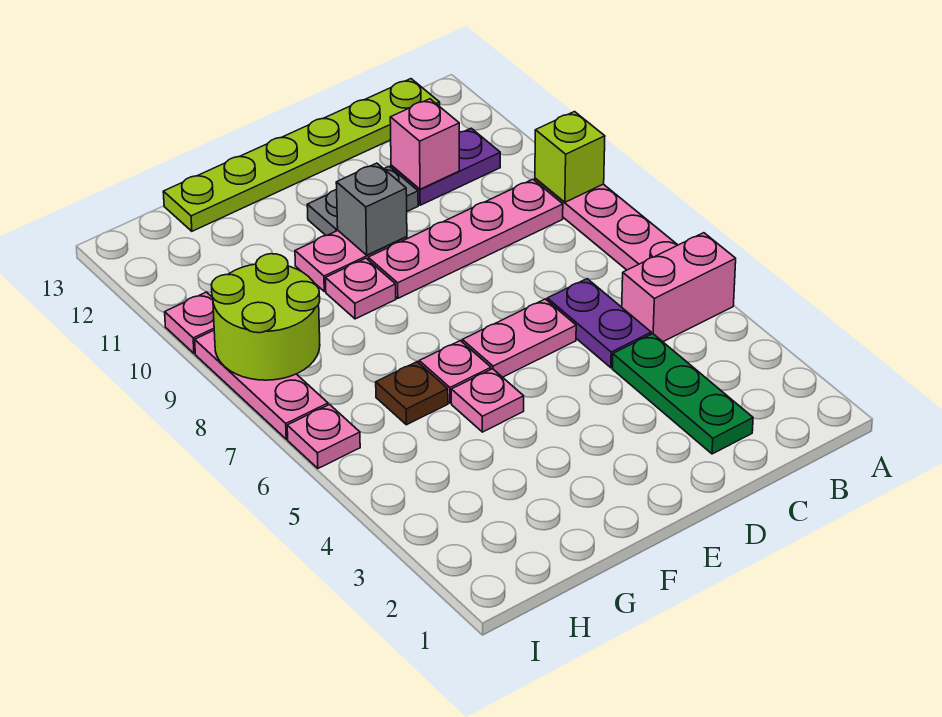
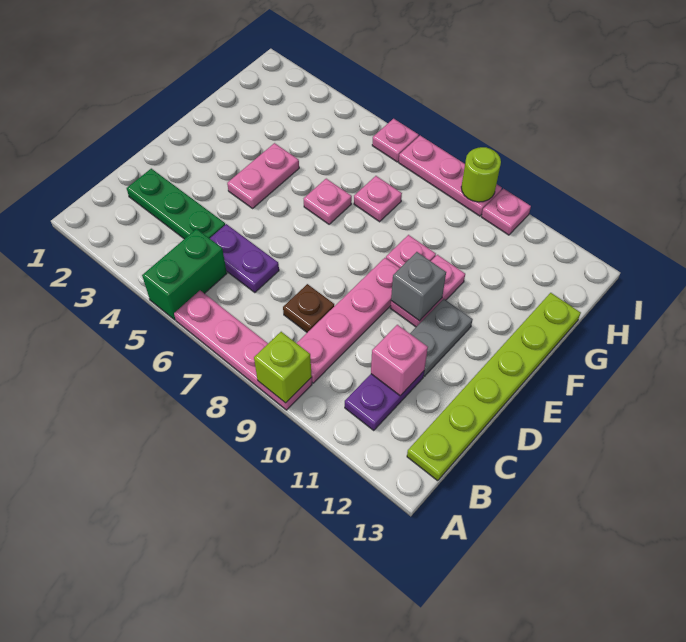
pink 1x2 brick [622,233,736,342] -> green 1x2 brick [142,229,227,320]
pink 1x2 plate [462,299,576,377] -> pink 1x2 plate moved to [227,143,299,208]
pink 1x1 plate [451,369,524,432] -> pink 1x1 plate moved to [354,176,402,222]
brown 1x1 plate [376,362,448,425] -> brown 1x1 plate moved to [283,284,334,332]
lime 2x2 round brick [211,254,320,380] -> lime 1x1 round brick [461,147,501,202]

